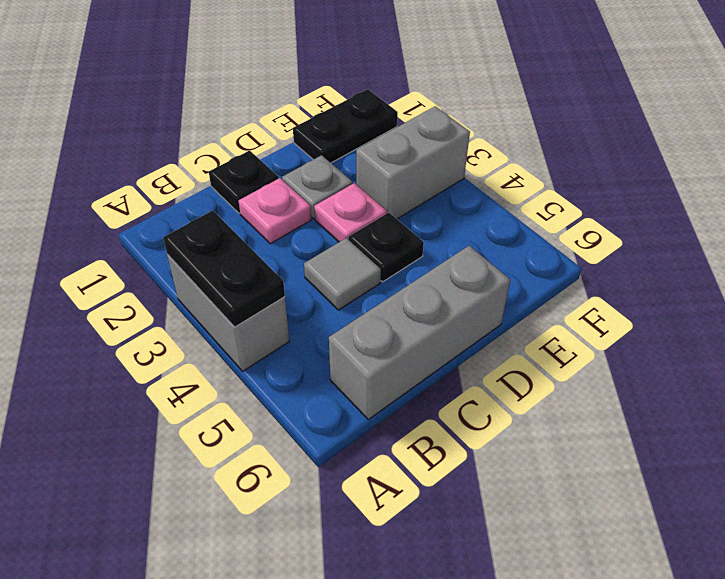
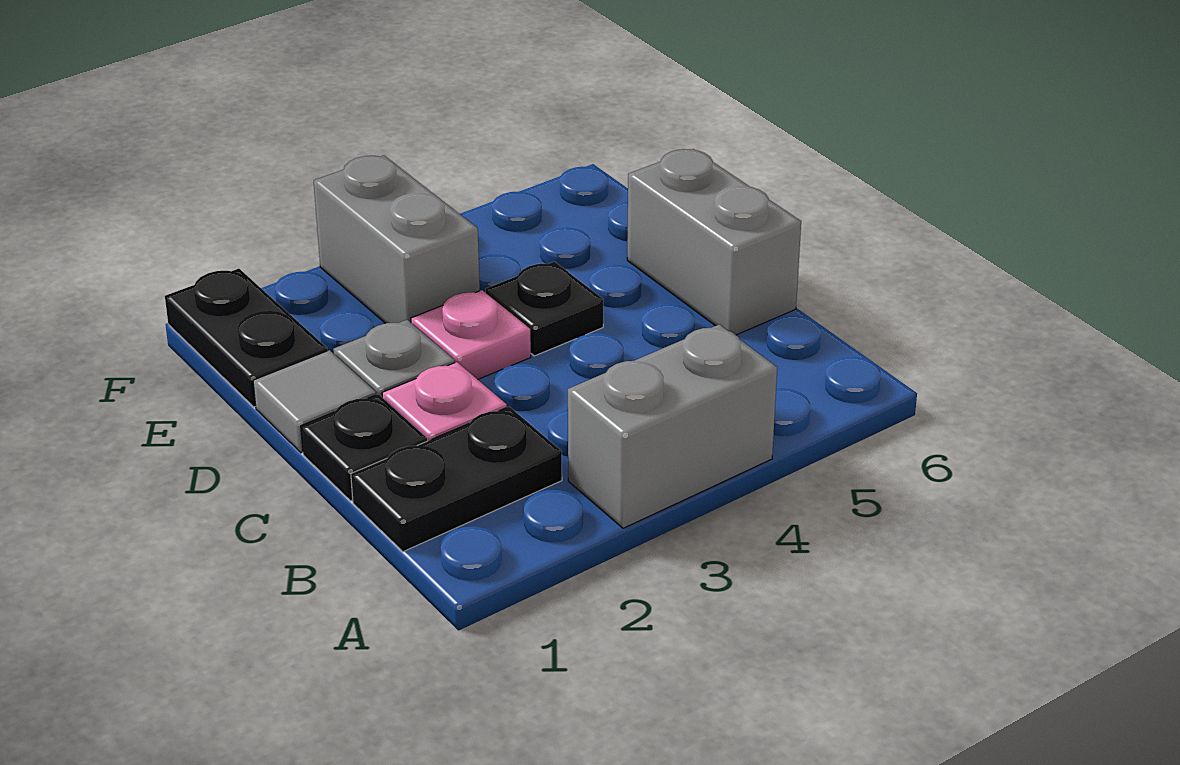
black 1x2 plate [163,211,285,327] -> black 1x2 plate moved to [351,407,562,552]
grey 1x3 brick [329,246,511,419] -> grey 1x2 brick [627,149,801,335]
grey 1x1 tile [304,238,381,310] -> grey 1x1 tile moved to [253,350,376,453]

